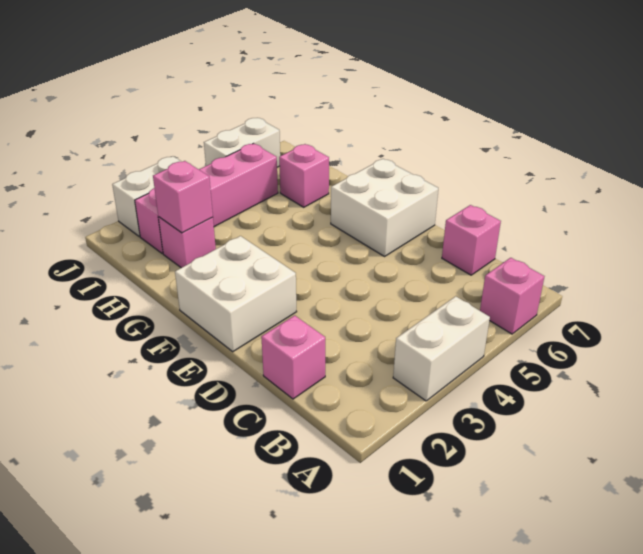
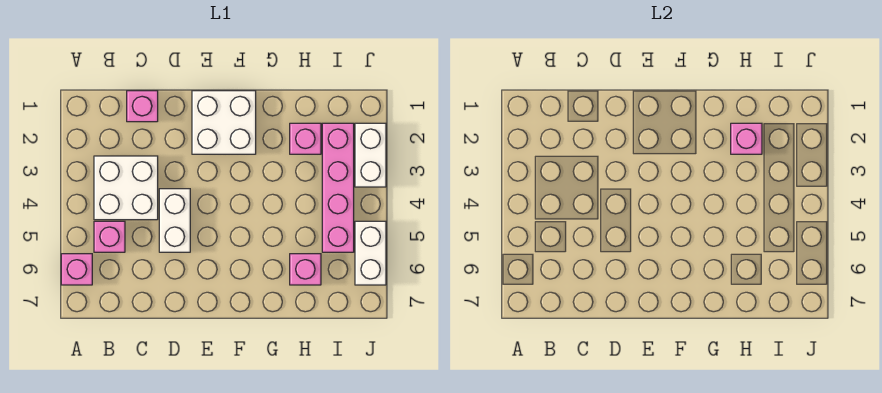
white 1x2 brick [393,296,490,401] -> white 1x2 brick moved to [159,189,190,252]
pink 1x1 brick [442,205,501,275] -> pink 1x1 brick moved to [94,221,125,252]
white 2x2 brick [331,159,438,256] -> white 2x2 brick moved to [94,156,158,220]

